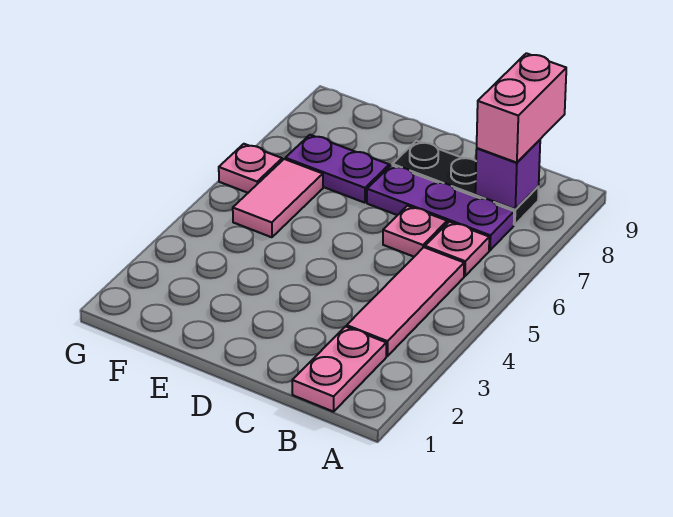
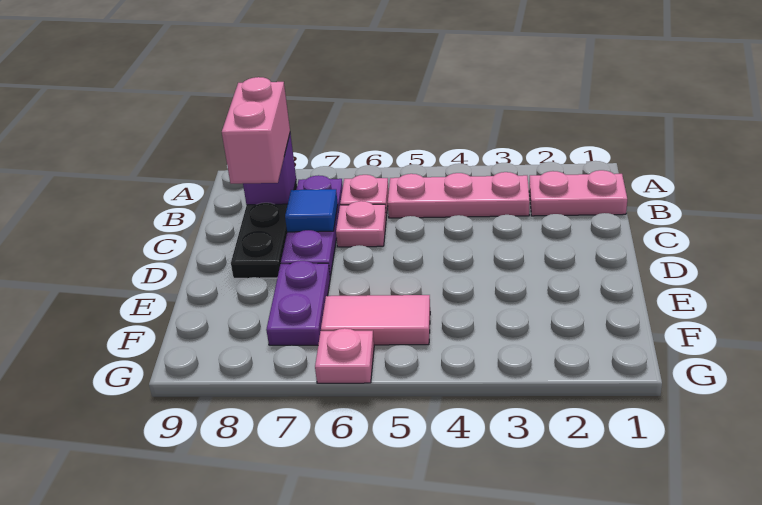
pink 1x3 tile [347,247,464,356] -> pink 1x3 plate [388,172,530,218]
pink 1x2 brick [477,53,566,163] -> pink 1x2 brick turned to [222,77,290,184]
none -> blue 1x1 tile [285,189,338,232]

